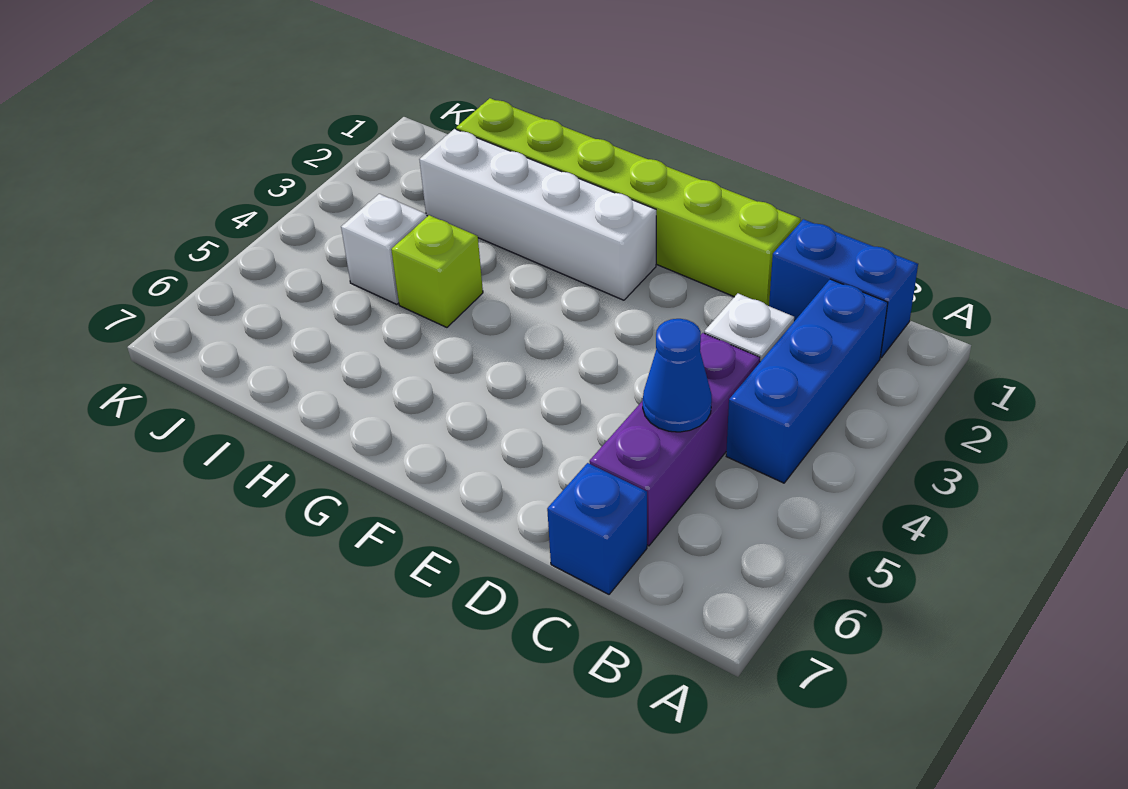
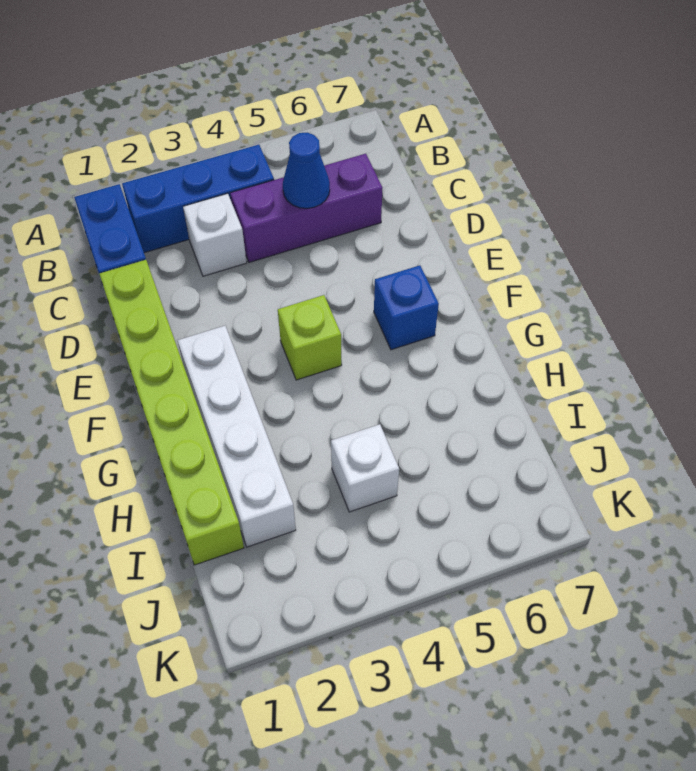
blue 1x1 brick [547,463,647,594] -> blue 1x1 brick moved to [374,265,439,350]
lime 1x1 brick [391,215,483,327] -> lime 1x1 brick moved to [278,295,342,380]

